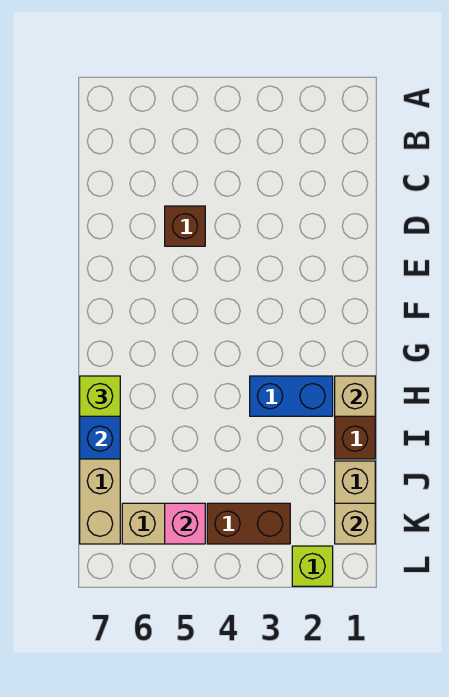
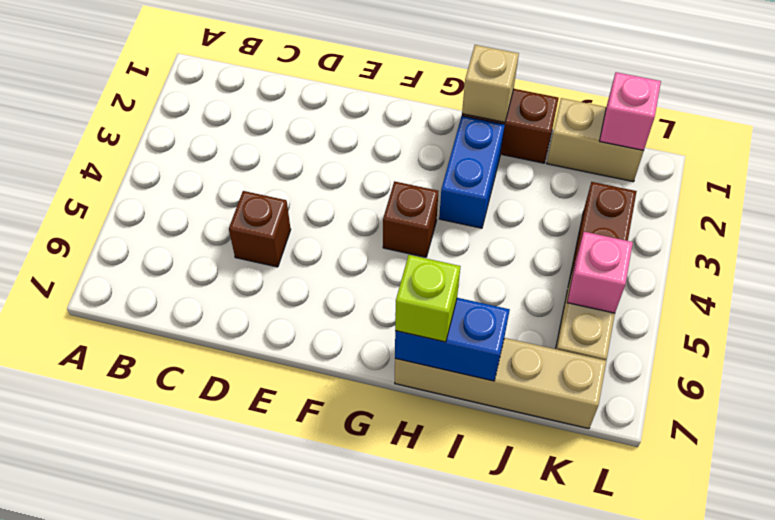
none -> brown 1x1 brick [383,181,438,257]
tan 1x1 brick [335,503,375,544] -> pink 1x1 brick [600,72,661,151]
lime 1x1 brick [292,546,333,586] -> none

